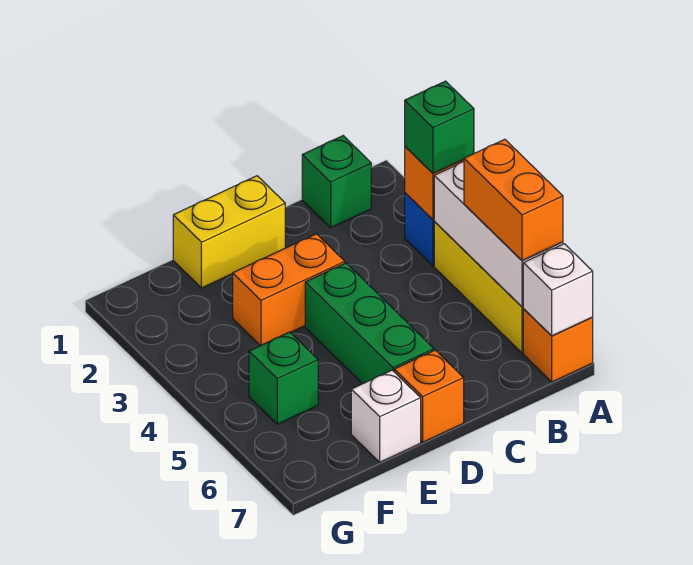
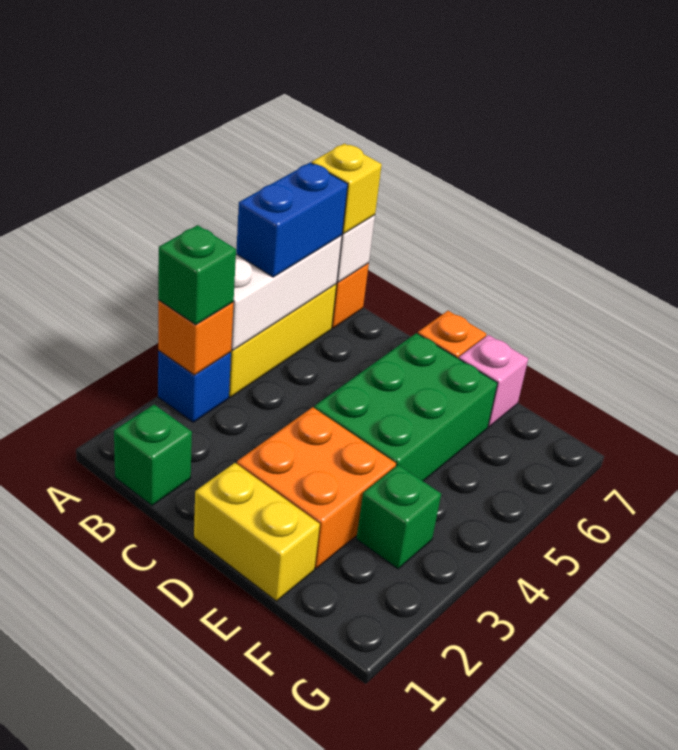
orange 1x2 brick [464,139,563,261] -> blue 1x2 brick [236,163,348,277]
none -> yellow 1x1 brick [312,143,382,234]
orange 1x2 brick [233,234,345,346] -> orange 2x2 brick [237,407,396,568]
green 1x3 brick [305,263,434,384] -> green 2x3 brick [314,333,498,481]
white 1x1 brick [351,370,421,462] -> pink 1x1 brick [459,335,528,427]
green 1x1 brick [249,332,318,424] -> green 1x1 brick moved to [356,465,441,569]

